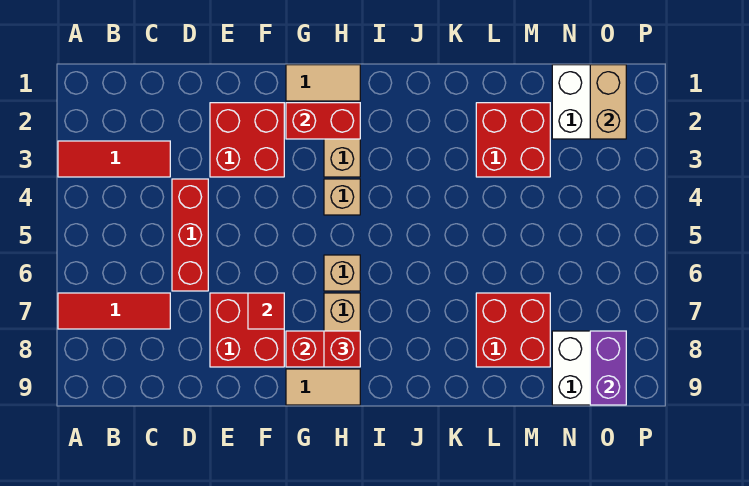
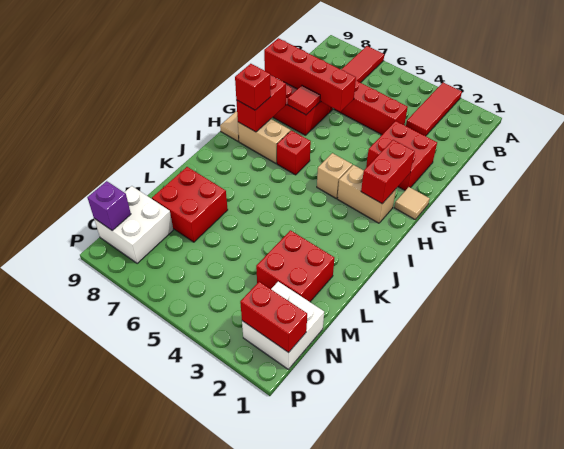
none -> red 1x4 brick [264,38,356,112]
tan 1x2 tile [286,65,360,101] -> tan 1x1 tile [394,187,430,219]
tan 1x1 brick [324,255,360,291] -> red 1x1 brick [277,131,311,175]
tan 1x2 brick [590,65,626,139] -> red 1x2 brick [240,282,307,353]
purple 1x2 brick [590,331,626,405] -> purple 1x1 brick [87,181,131,231]

